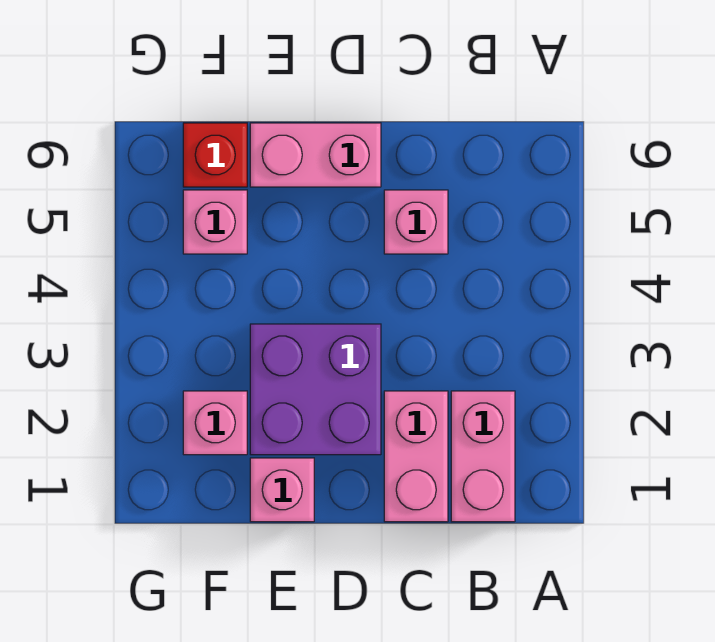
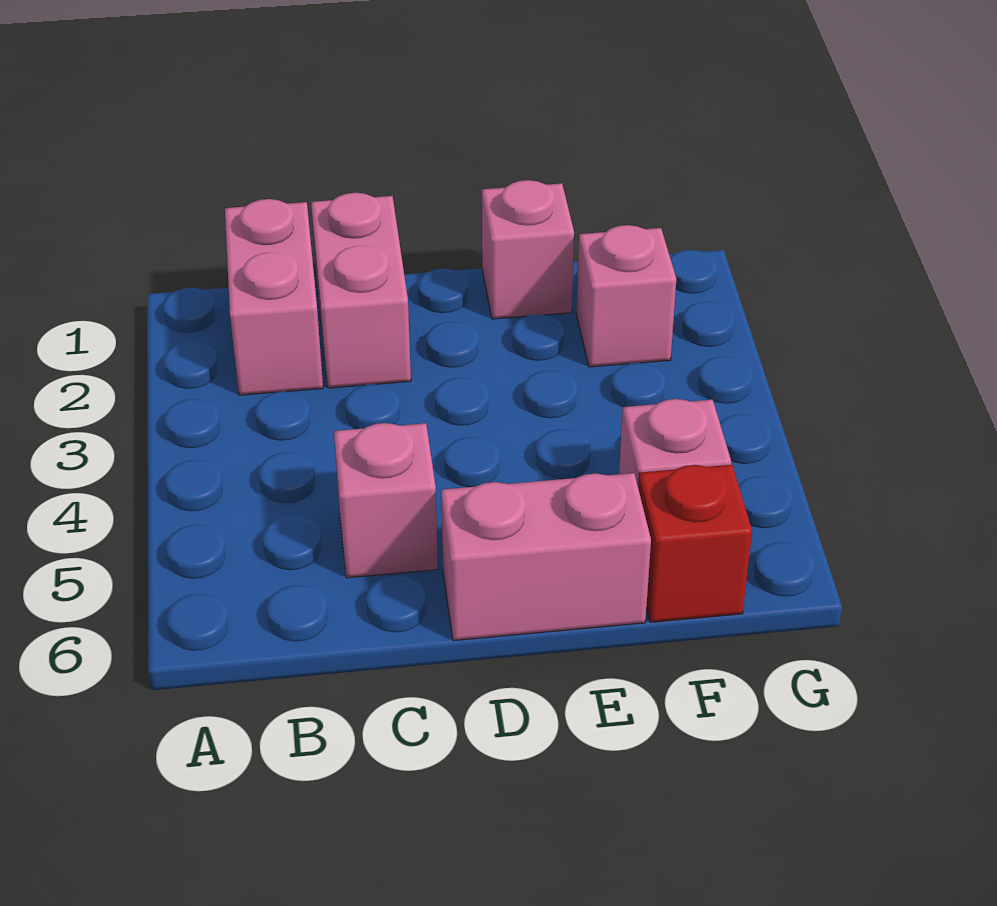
purple 2x2 brick [250,324,381,455] -> none

